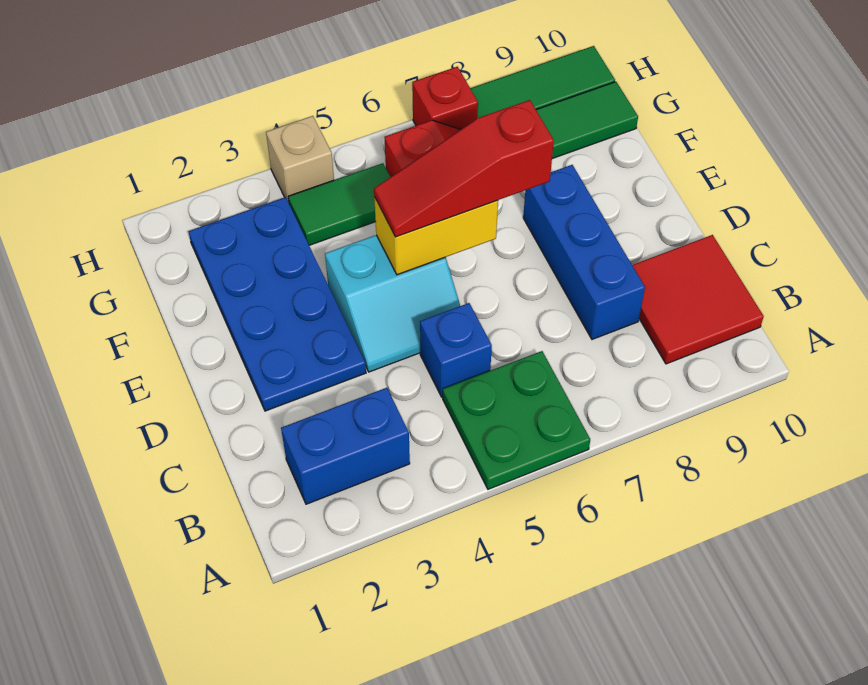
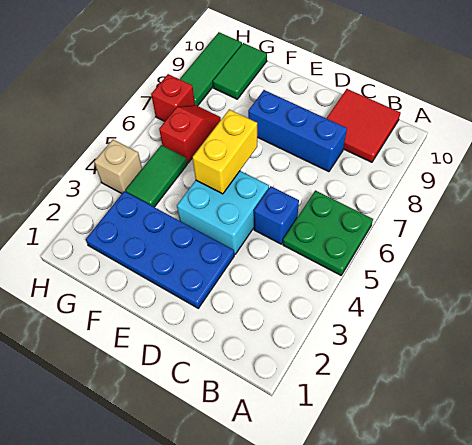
blue 1x2 brick [281,388,410,504] -> none
cyan 2x2 slope [325,235,460,372] -> cyan 2x2 brick [177,171,269,254]
red 1x3 slope [374,100,554,237] -> none

